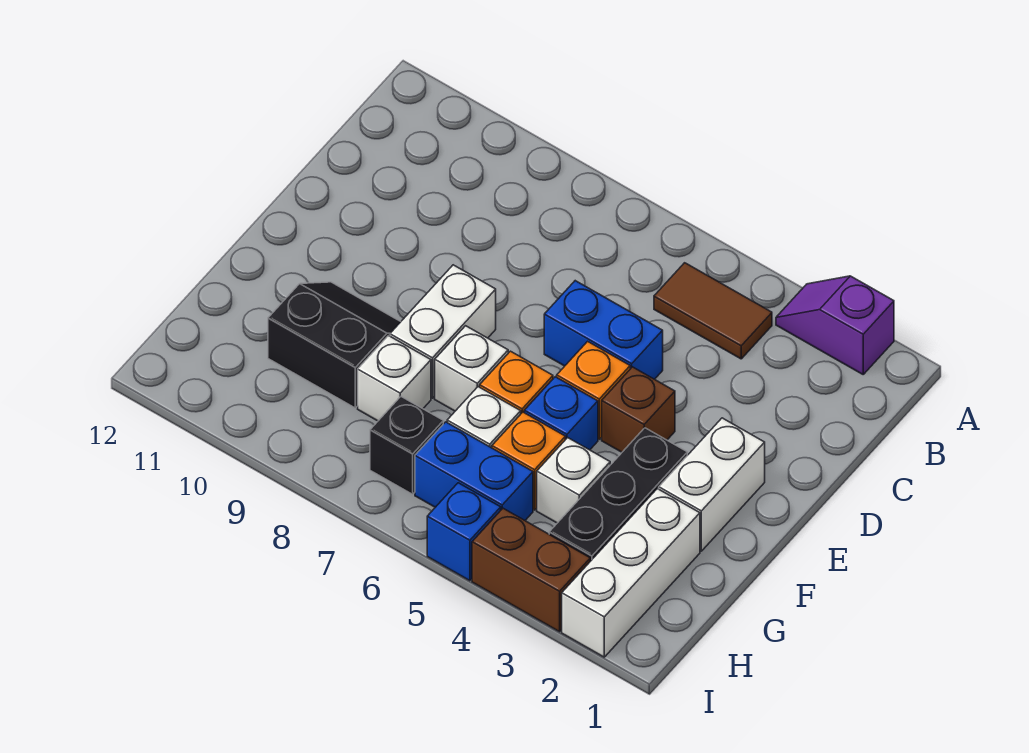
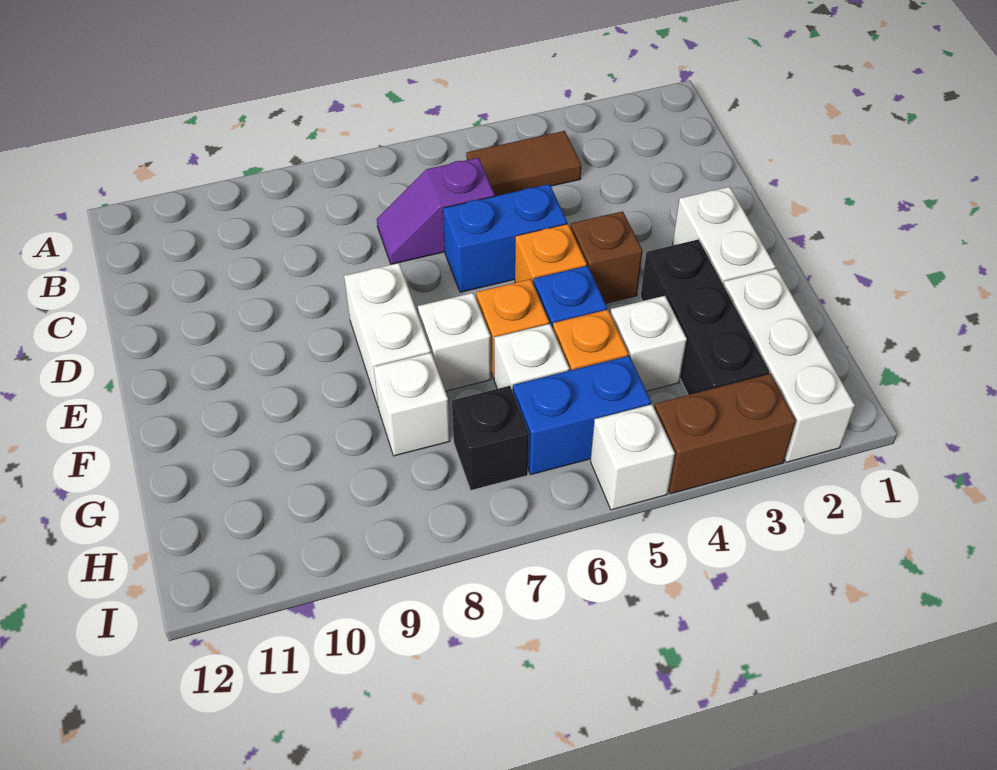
purple 1x2 slope [776,276,894,374] -> purple 1x2 slope moved to [377,158,495,264]
black 2x2 slope [268,282,401,408] -> none
blue 1x1 brick [427,483,501,581] -> white 1x1 brick [590,404,675,510]

